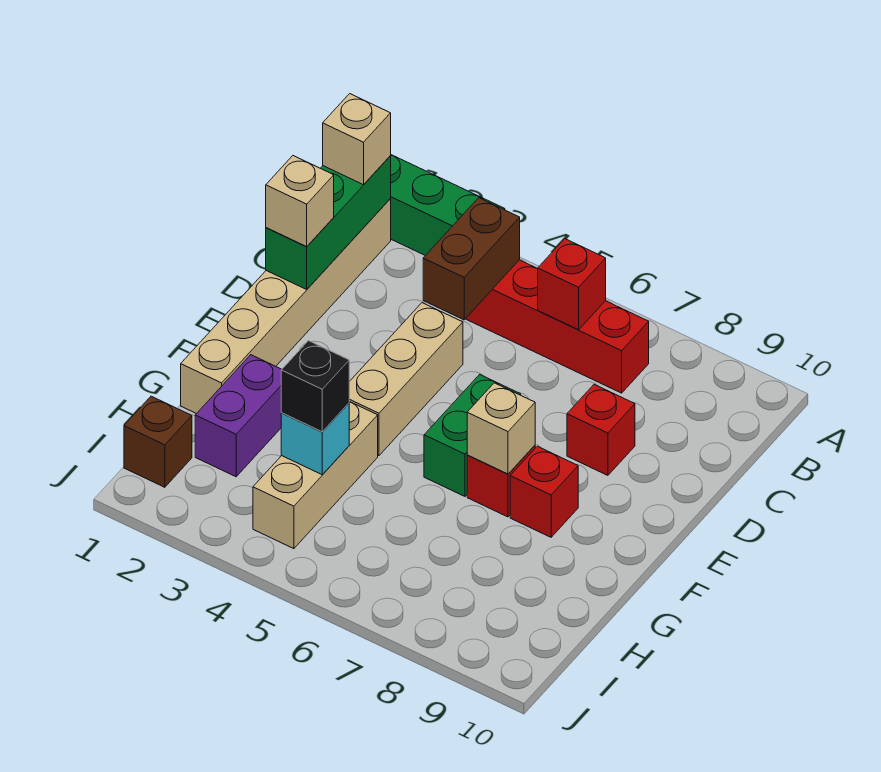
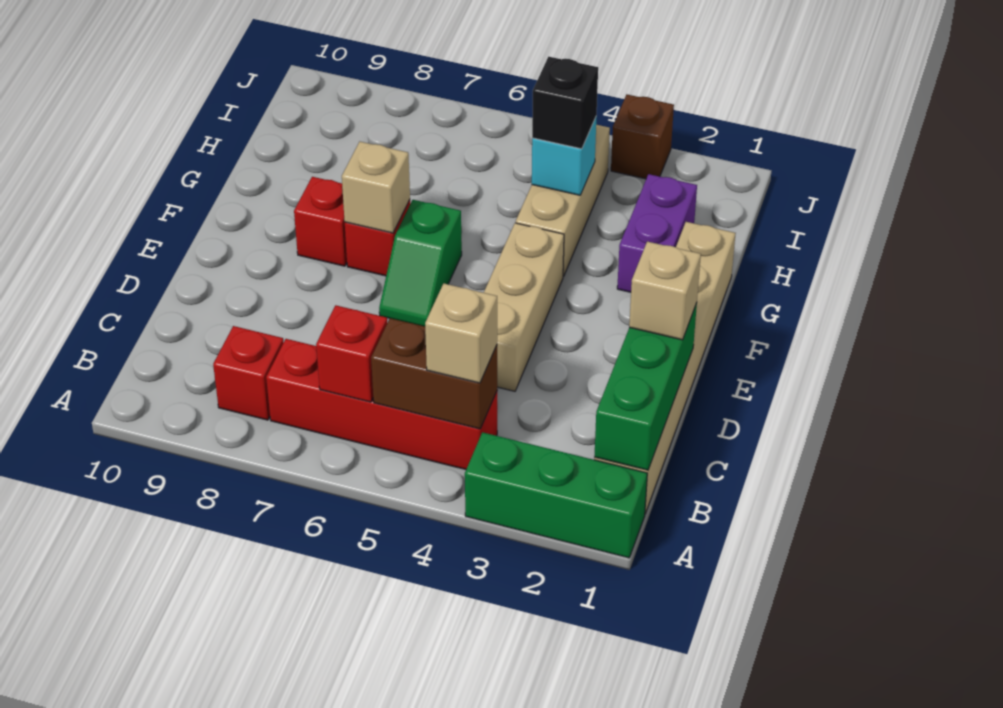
tan 1x1 brick [323,94,391,185] -> tan 1x1 brick moved to [425,284,497,383]
brown 1x2 brick [423,198,520,320] -> brown 1x2 brick turned to [371,318,497,429]
red 1x1 brick [567,384,635,475] -> red 1x1 brick moved to [213,326,284,420]
green 1x2 brick [424,374,521,496] -> green 1x2 slope [379,200,462,326]
brown 1x1 brick [124,396,192,487] -> brown 1x1 brick moved to [611,95,674,179]

